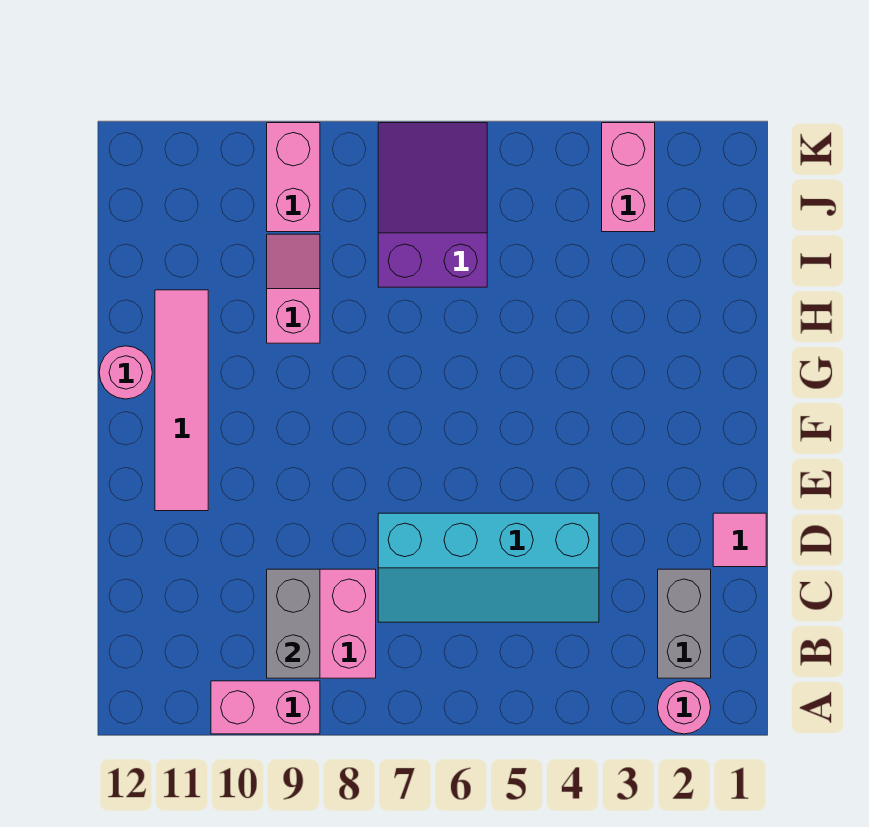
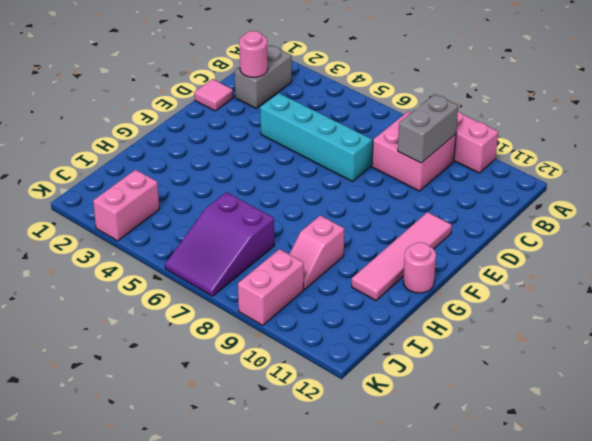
pink 1x1 round brick [658,681,711,734] -> pink 1x1 round brick moved to [239,31,268,77]

